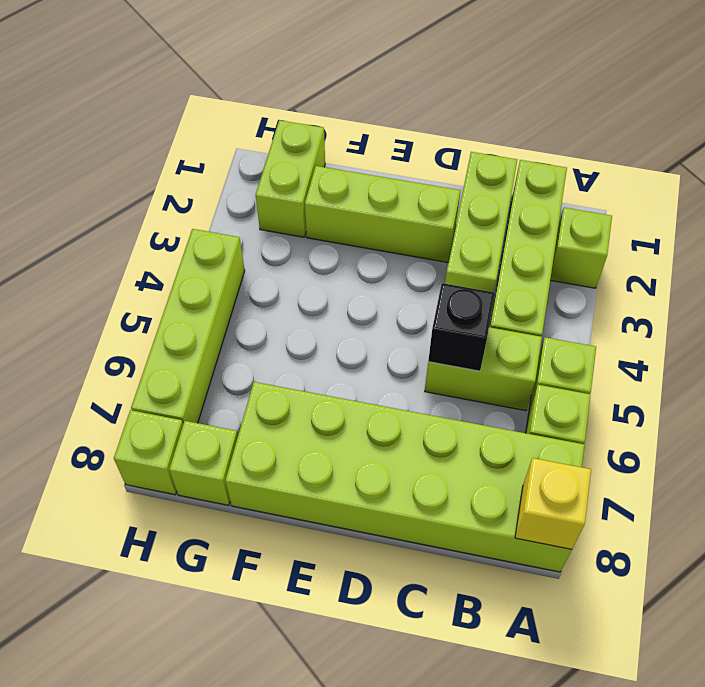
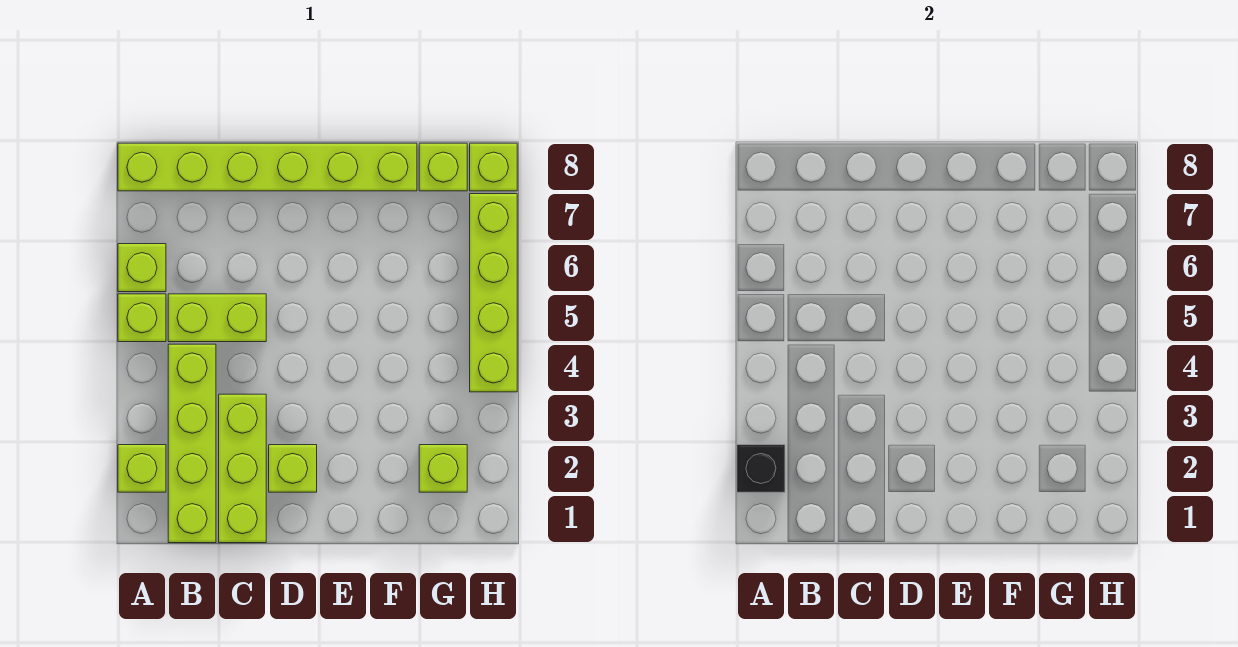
lime 2x6 brick [225,382,584,572] -> lime 1x6 brick [118,143,417,191]
yellow 1x1 brick [515,458,591,549] -> none
black 1x1 brick [428,283,495,371] -> black 1x1 brick moved to [737,445,785,492]
lime 1x3 brick [305,166,461,262] -> lime 1x1 brick [269,445,317,492]
lime 1x2 brick [256,120,325,237] -> lime 1x1 brick [419,445,467,492]

